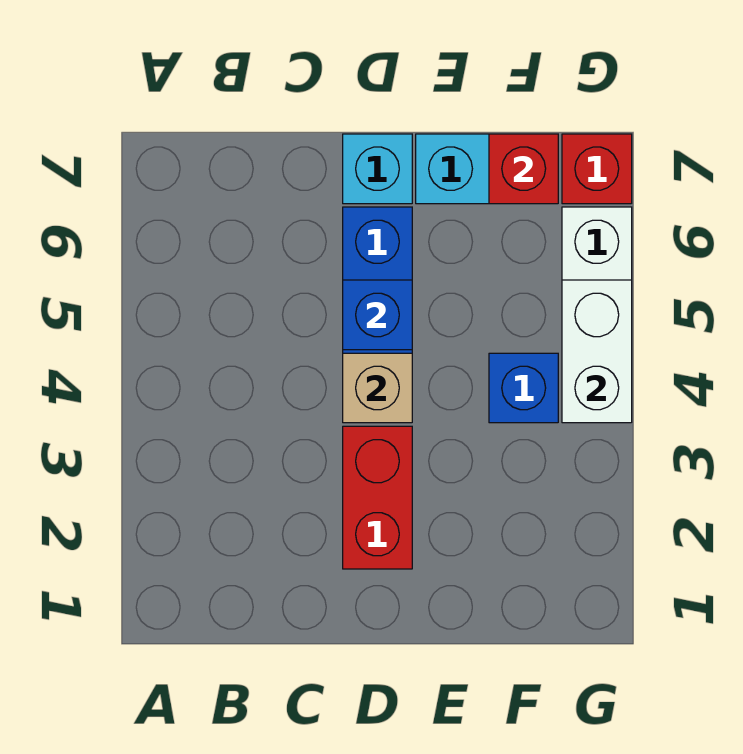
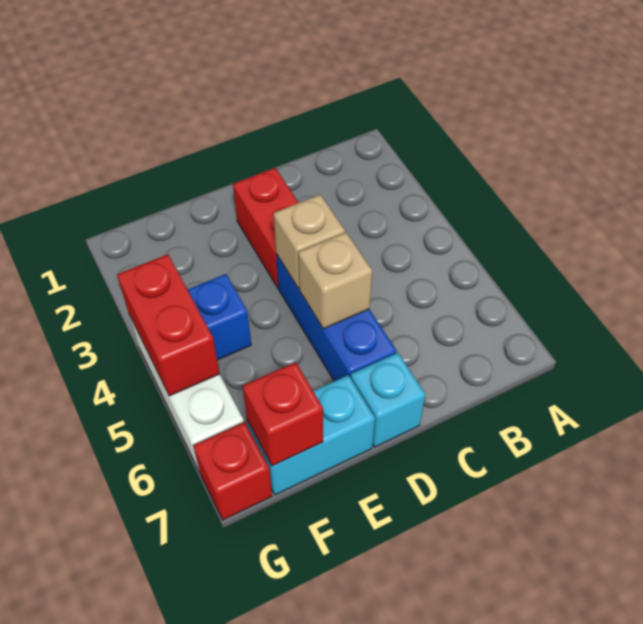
blue 1x1 brick [343,280,412,350] -> tan 1x1 brick [298,232,372,329]
white 1x2 brick [562,280,632,423] -> red 1x2 brick [117,254,220,396]

